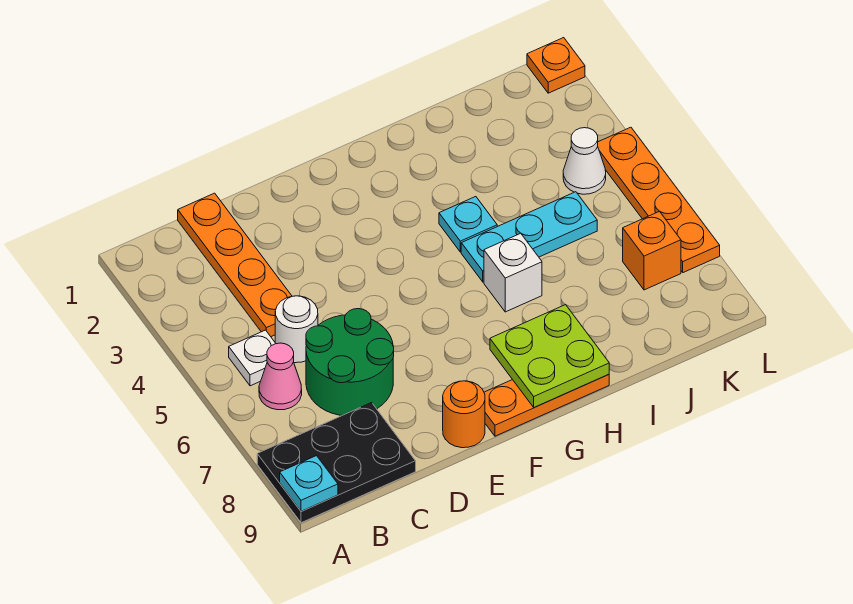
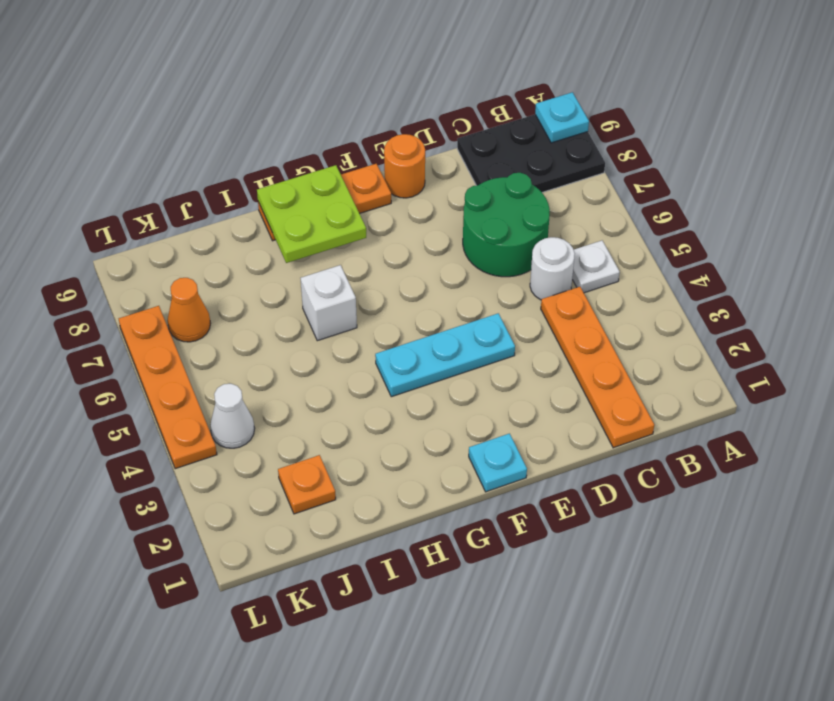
pink 1x1 cone [259,343,302,410] -> none
cyan 1x1 plate [439,197,497,252] -> cyan 1x1 plate moved to [469,434,527,492]
cyan 1x3 plate [461,192,597,282] -> cyan 1x3 plate moved to [375,313,515,397]
orange 1x1 brick [623,211,681,290] -> orange 1x1 cone [167,278,211,342]
orange 1x1 plate [527,38,585,93] -> orange 1x1 plate moved to [278,455,336,514]

